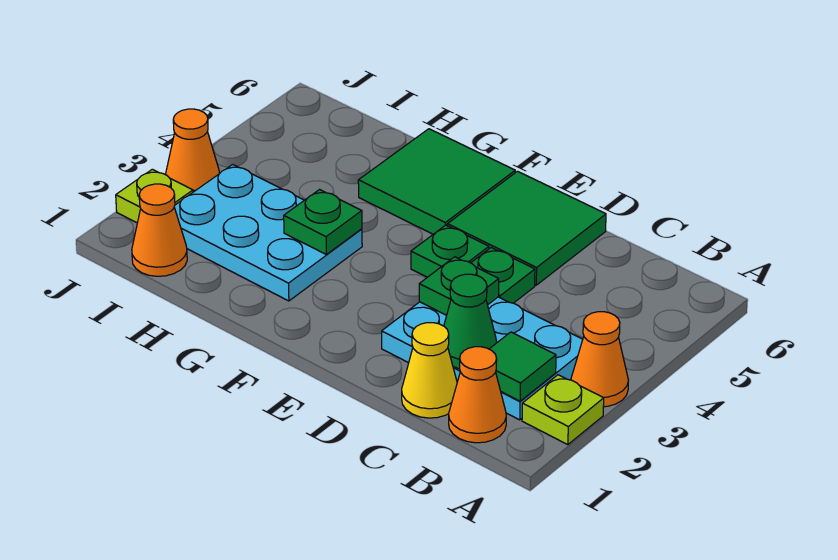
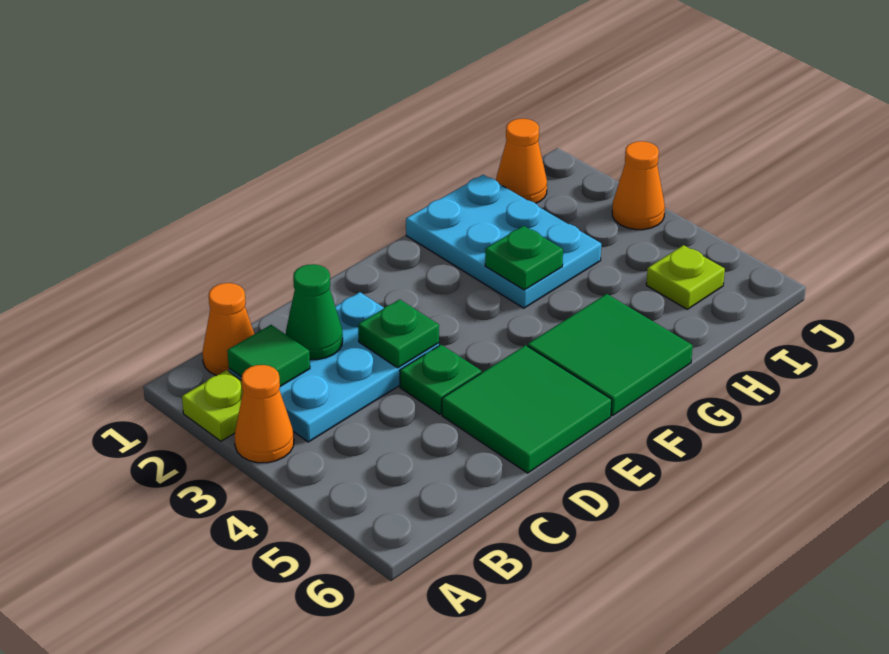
yellow 1x1 cone [402,323,457,418] -> none
green 1x1 plate [411,225,489,277] -> none
cyan 2x3 plate [174,165,362,301] -> cyan 2x3 plate turned to [406,175,601,308]
lime 1x1 plate [116,169,193,223] -> lime 1x1 plate moved to [646,245,725,309]

